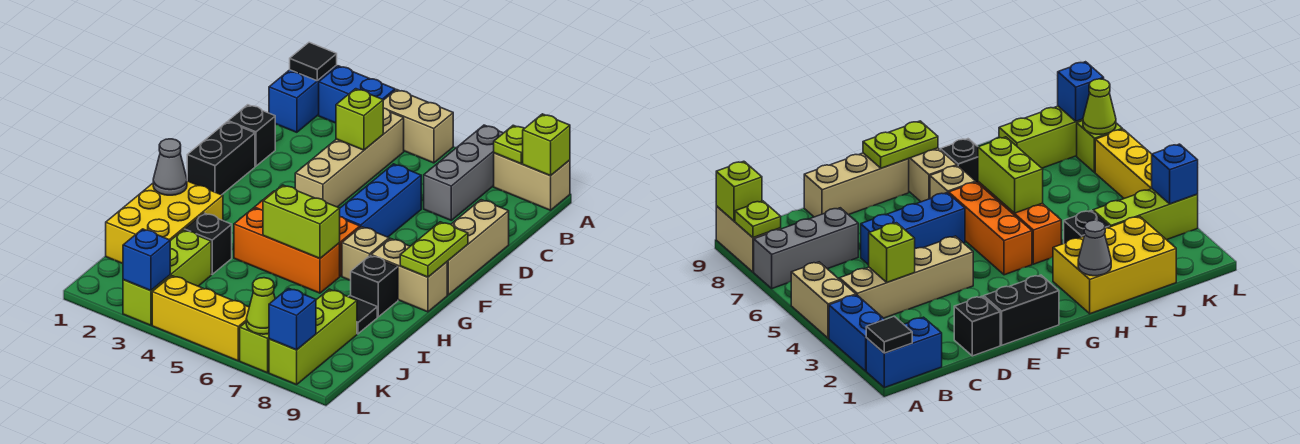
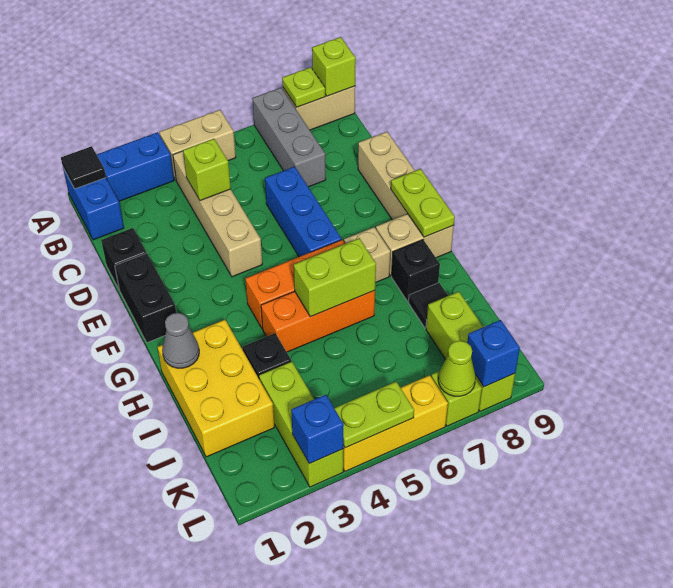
none -> lime 1x2 plate [334,382,414,448]

